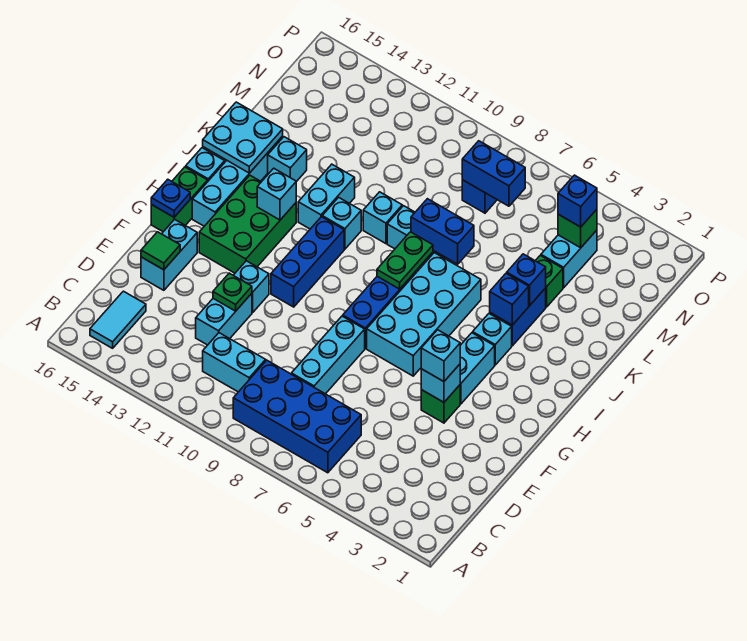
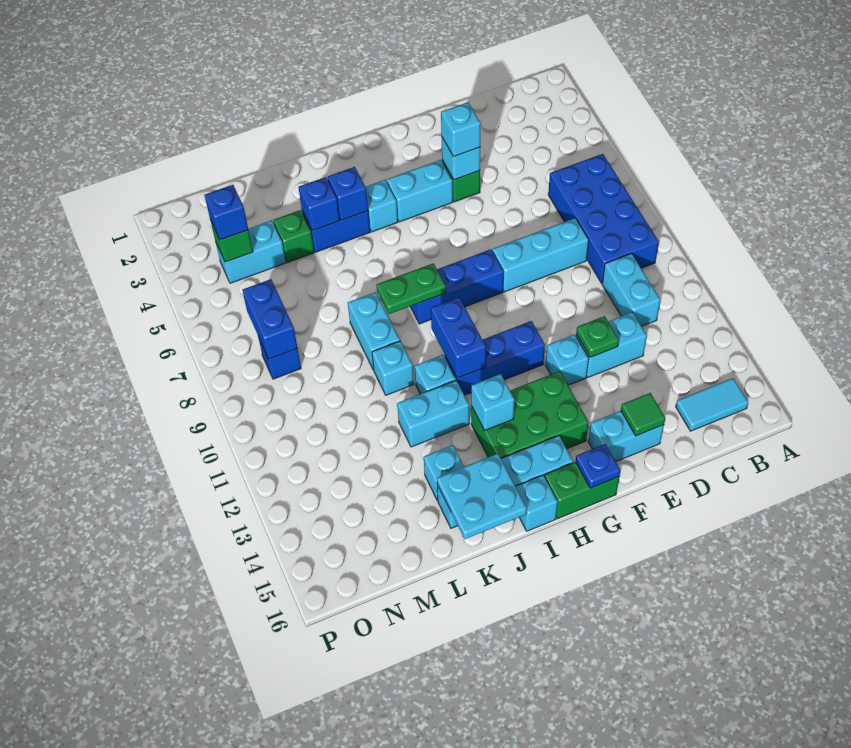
cyan 2x4 brick [367,253,481,376] -> none
blue 1x2 brick [411,199,474,264] -> blue 1x2 brick moved to [431,297,486,378]

